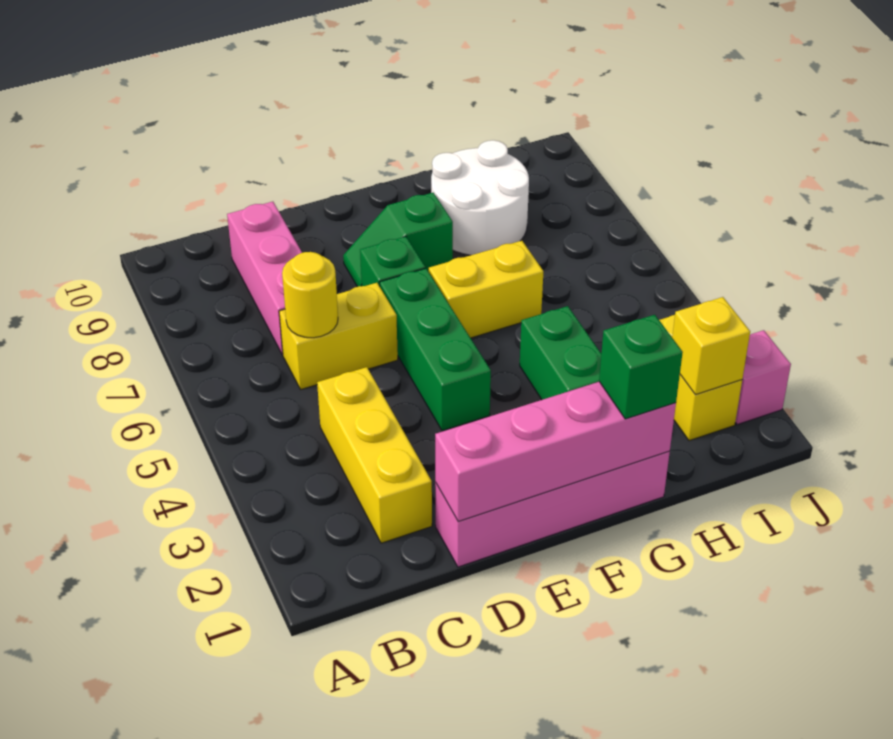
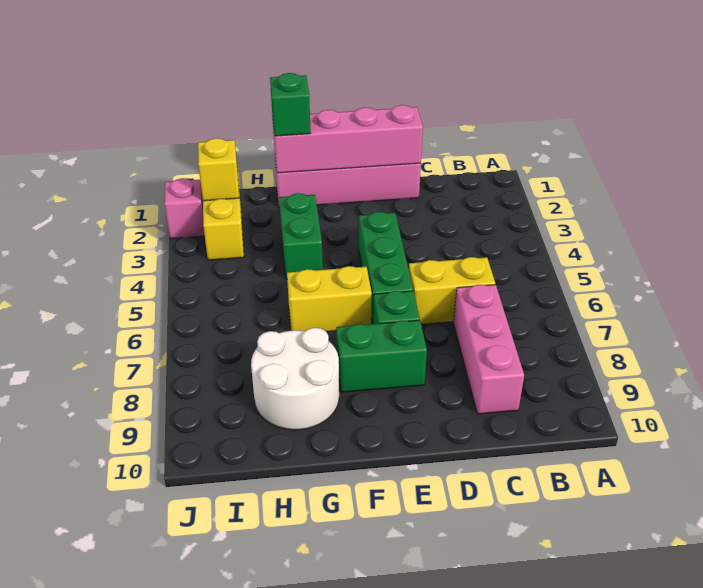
yellow 1x3 brick [317,367,432,543] -> none
yellow 1x1 round brick [282,252,338,338] -> none
green 1x2 slope [343,193,453,287] -> green 1x2 brick [336,320,427,392]

